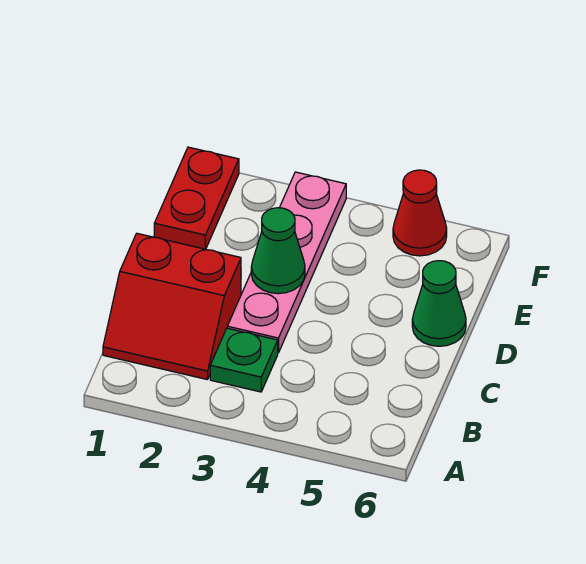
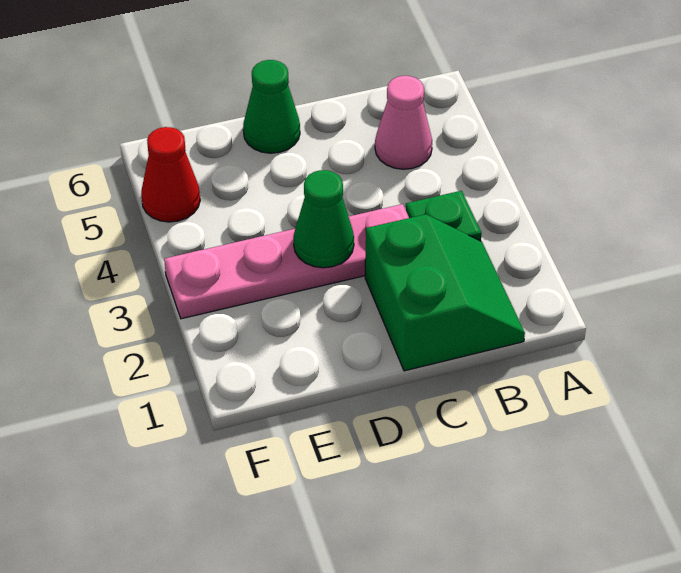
red 2x2 slope [103,233,241,380] -> green 2x2 slope [365,214,525,371]
none -> pink 1x1 cone [375,76,432,169]
red 1x2 plate [154,147,239,249] -> none

